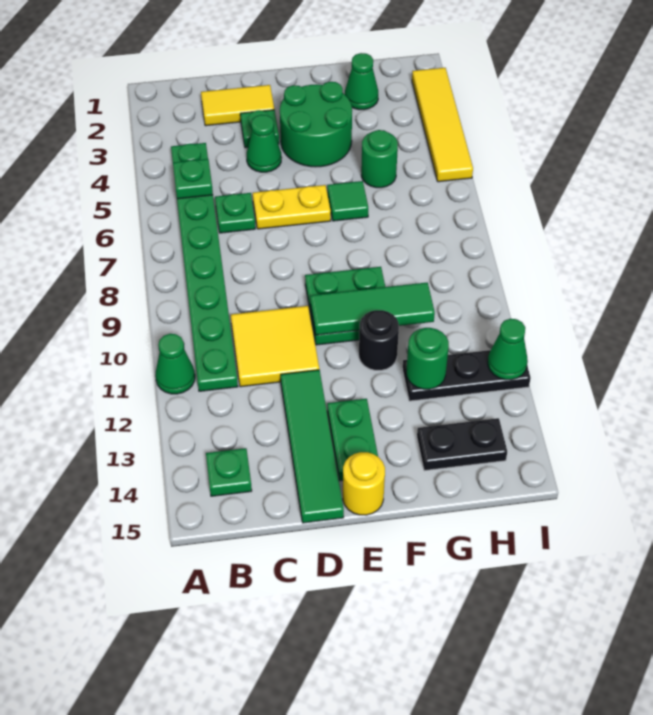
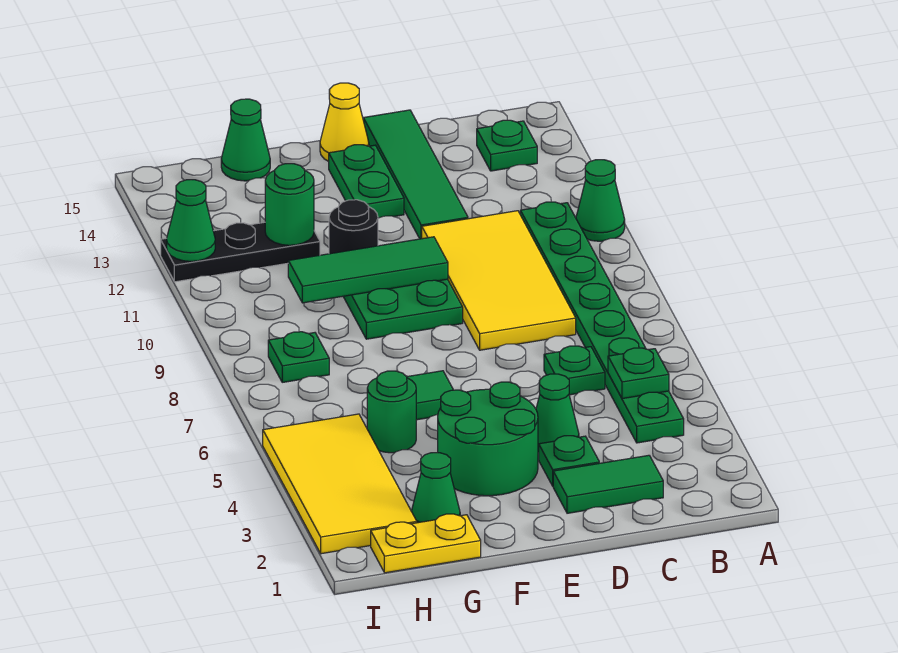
yellow 1x2 tile [201,85,274,126] -> green 1x2 tile [553,455,663,513]
yellow 2x2 tile [231,306,319,387] -> yellow 2x4 tile [422,211,576,350]
yellow 1x2 plate [253,185,331,229] -> yellow 1x2 plate moved to [371,514,481,573]
yellow 1x1 round brick [343,452,385,515] -> yellow 1x1 cone [320,83,369,161]
black 1x2 plate [417,418,507,471] -> none
none -> green 1x1 cone [221,99,270,181]
none -> green 1x1 plate [268,332,329,382]
yellow 1x4 tile [412,68,473,182] -> yellow 2x4 tile [263,414,417,554]

